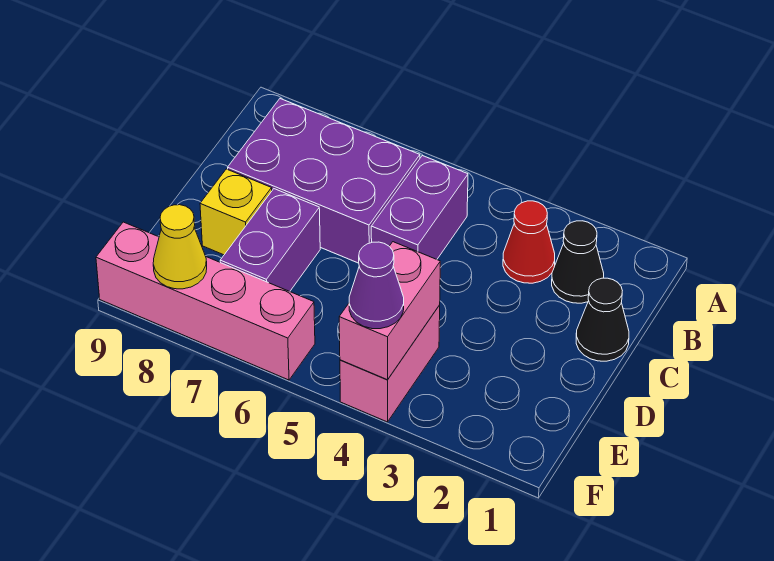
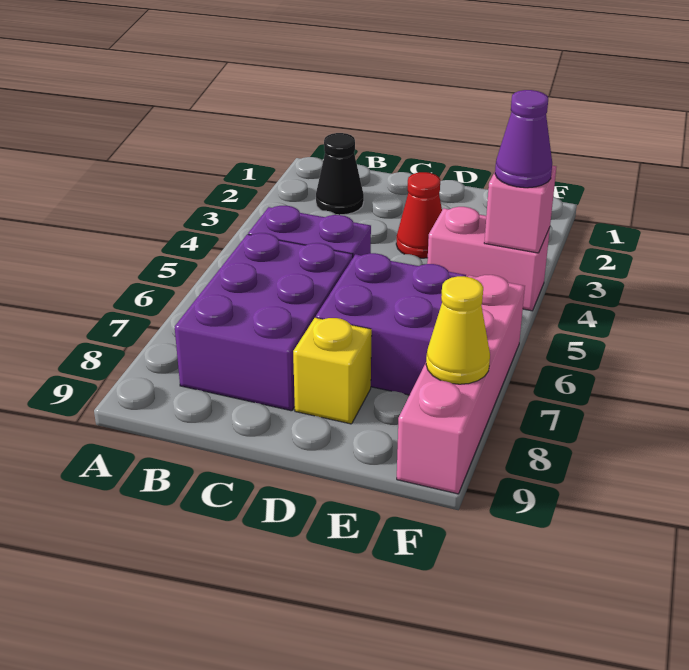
red 1x1 cone [503,201,555,283] -> red 1x1 cone moved to [396,172,442,258]
black 1x1 cone [576,278,629,361] -> none
purple 1x2 brick [220,189,320,291] -> purple 2x2 brick [316,253,466,395]
pink 1x2 brick [339,242,440,380] -> pink 1x1 brick [484,166,556,253]

